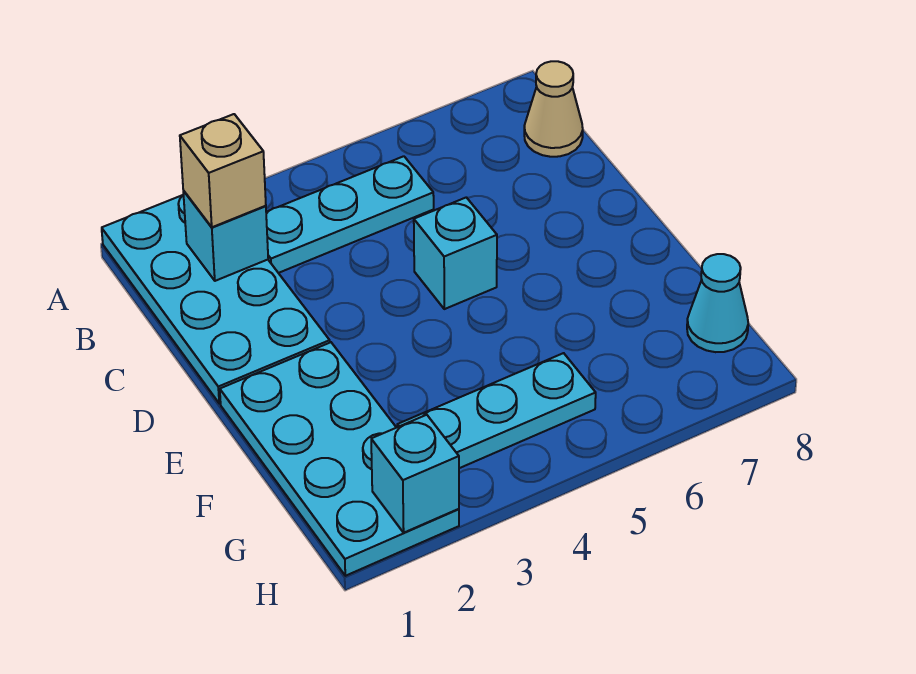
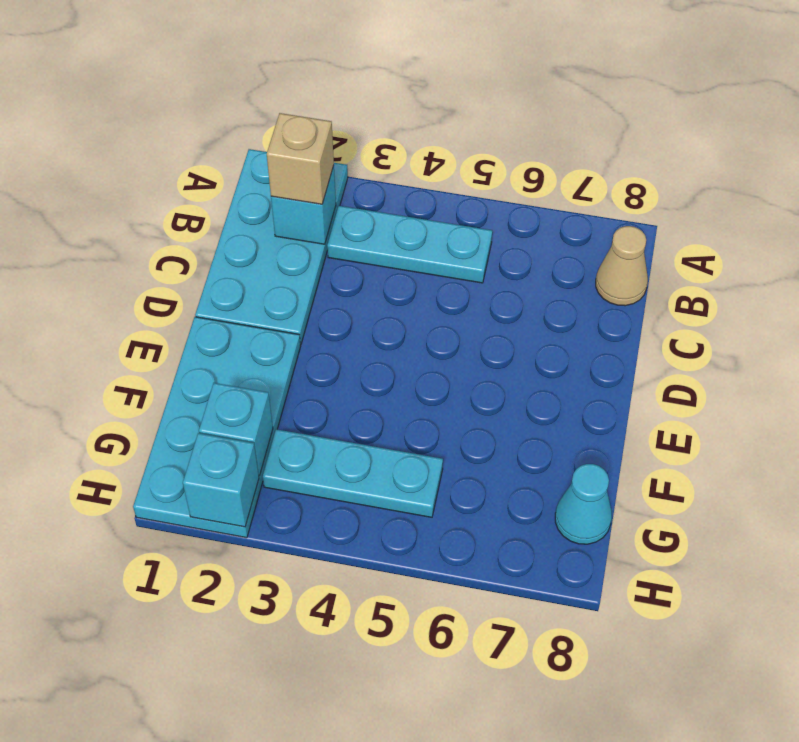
cyan 1x1 brick [414,197,497,309] -> cyan 1x1 brick moved to [199,383,273,475]

